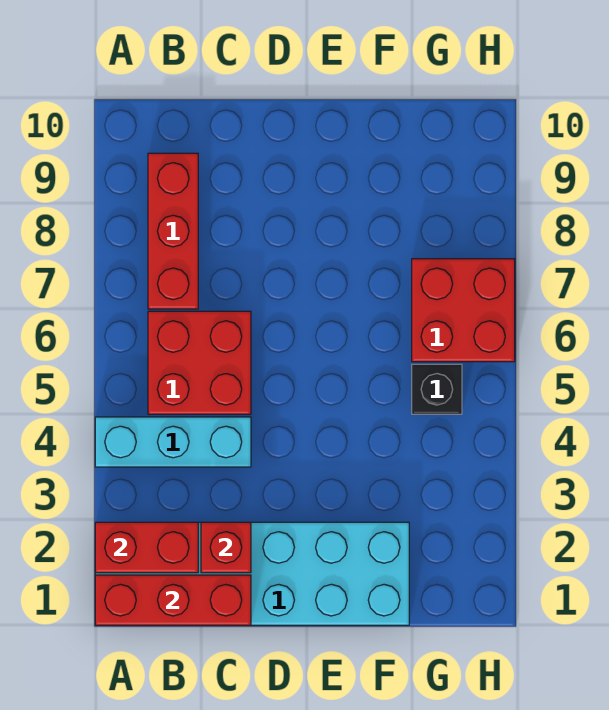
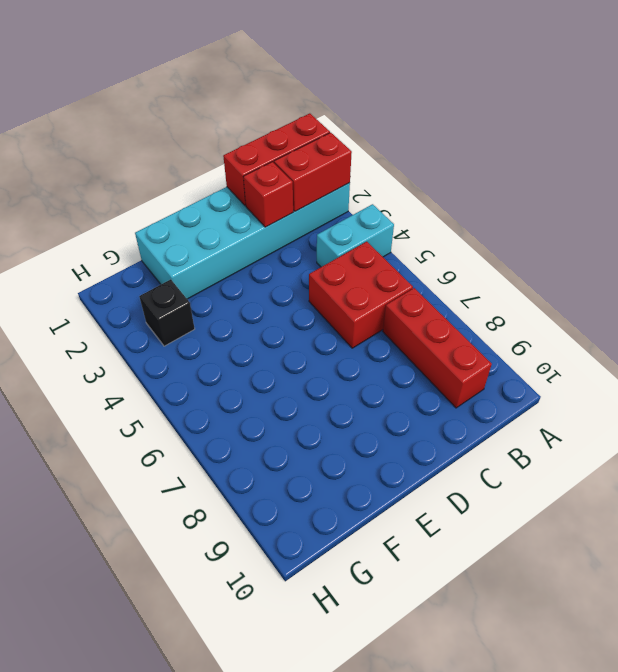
cyan 1x3 brick [95,417,251,467] -> cyan 1x2 brick [317,204,394,267]
black 1x1 brick [412,364,462,414] -> black 1x1 brick moved to [139,279,195,346]
red 2x2 brick [412,259,515,362] -> none

